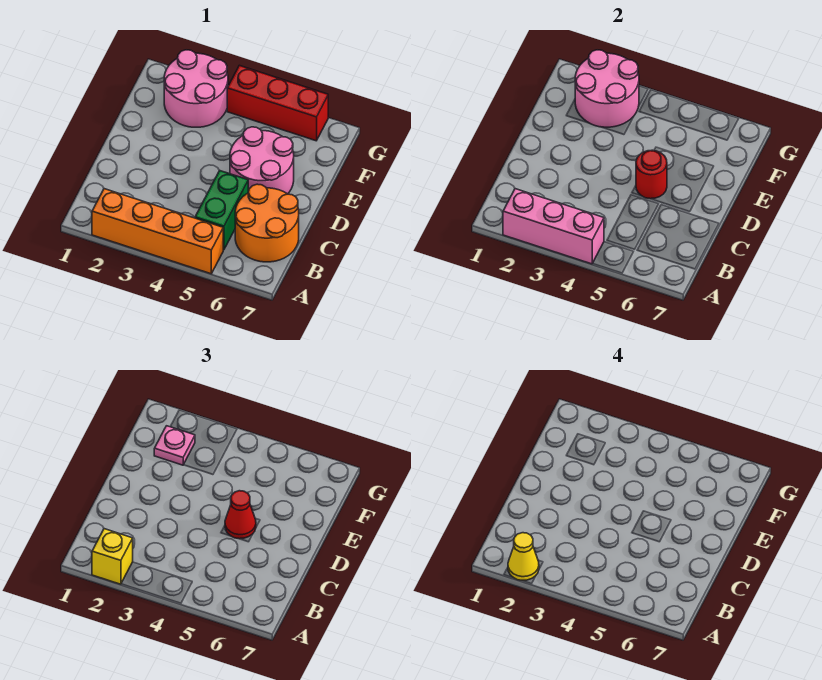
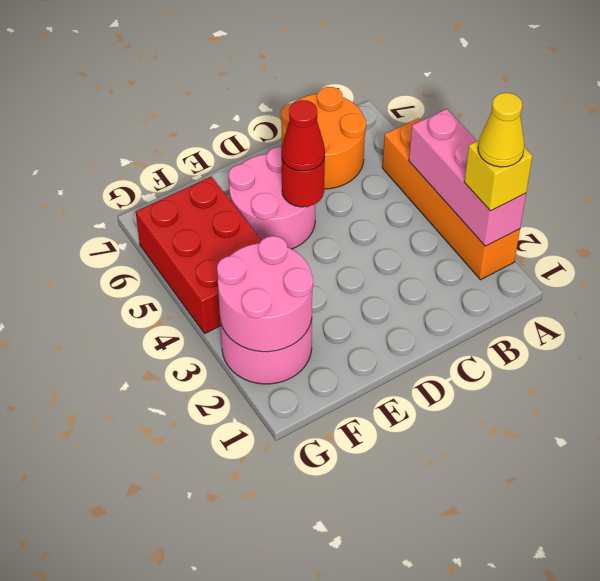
green 1x2 brick [195,171,248,250] -> none
pink 1x1 plate [154,426,195,465] -> none
red 1x3 brick [227,65,328,141] -> red 2x3 brick [136,177,262,333]

